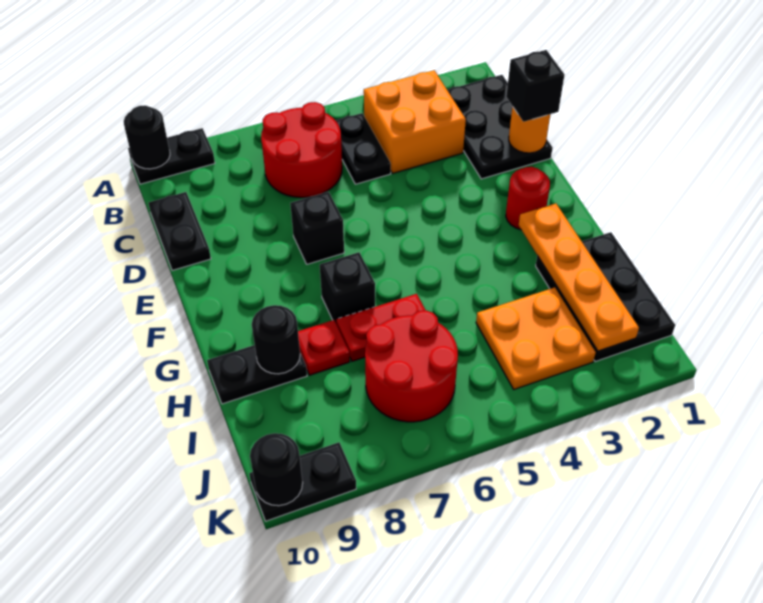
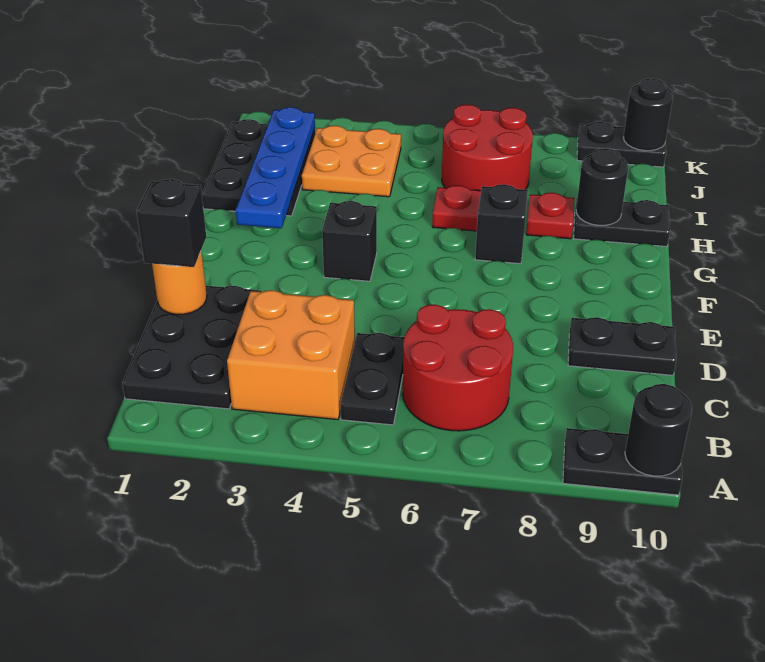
black 1x2 plate [148,192,211,270] -> black 1x2 plate turned to [568,317,676,375]
black 1x1 brick [290,192,344,264] -> black 1x1 brick moved to [322,201,377,281]
red 1x1 round brick [506,167,550,230] -> none
orange 1x4 plate [519,203,639,351] -> blue 1x4 plate [236,107,315,228]

